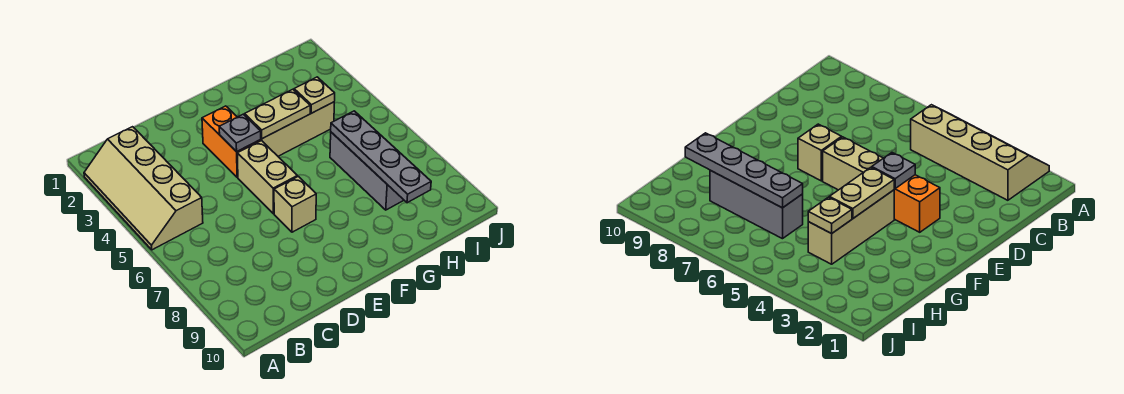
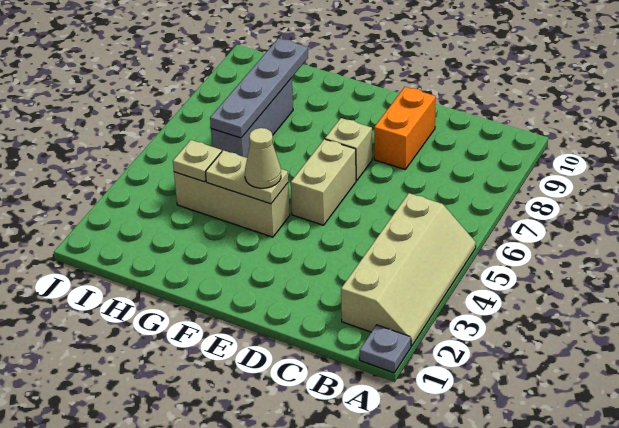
orange 1x2 brick [202,106,261,178] -> orange 1x2 brick moved to [374,87,436,169]
grey 1x1 plate [219,114,261,152] -> grey 1x1 plate moved to [360,325,411,373]
none -> tan 1x1 cone [245,128,281,188]

